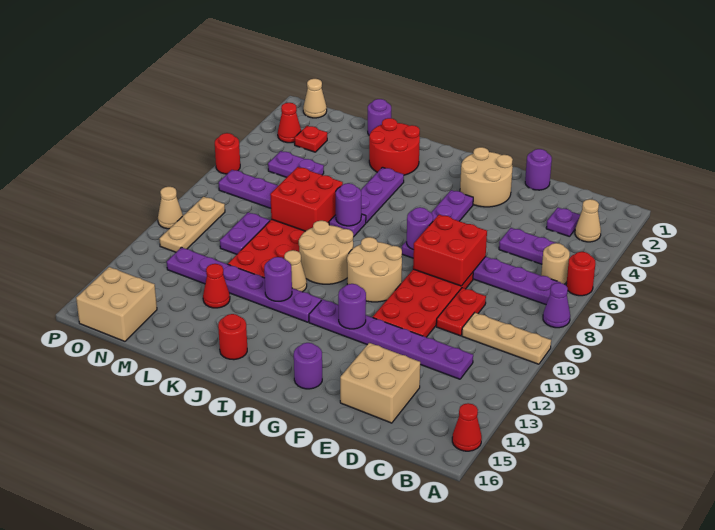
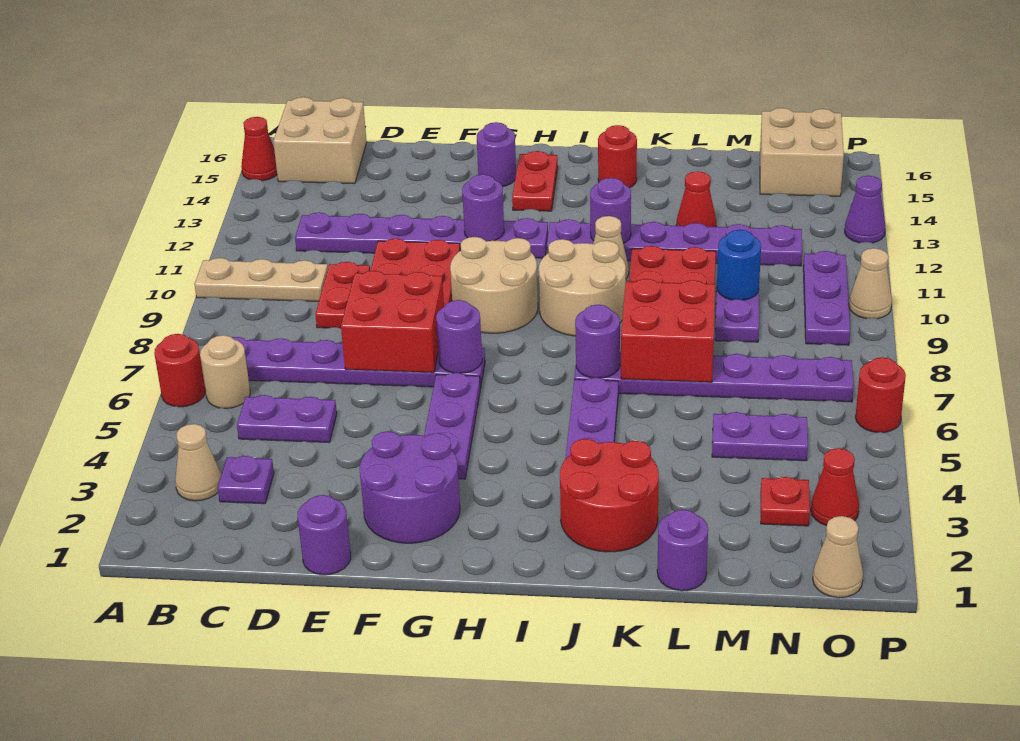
purple 1x1 cone [543,283,570,328] -> purple 1x1 cone moved to [845,176,886,243]
tan 2x2 brick [340,343,420,423] -> tan 2x2 brick moved to [273,97,367,184]
tan 2x2 round brick [460,147,513,207] -> purple 2x2 round brick [360,431,460,543]
none -> red 1x2 plate [512,151,558,211]
none -> blue 1x1 round brick [717,230,761,300]
tan 1x3 plate [159,197,225,252] -> purple 1x3 plate [803,251,850,345]

